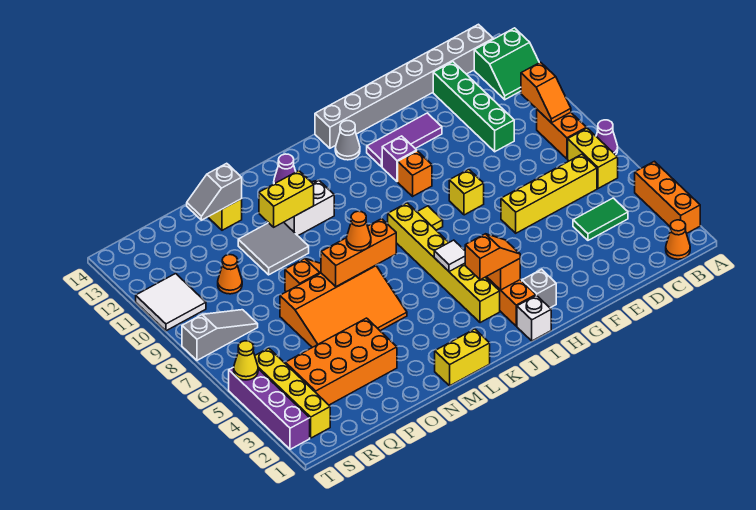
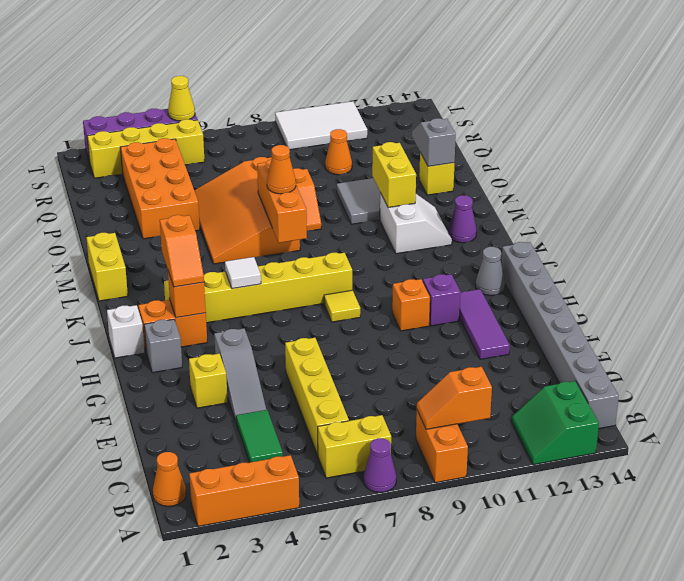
orange 1x2 brick [537,110,586,159] -> orange 1x2 brick turned to [416,411,468,483]
green 1x4 brick [433,62,514,152] -> none
yellow 1x1 brick [449,169,484,215] -> yellow 1x1 brick moved to [189,354,228,408]
grey 1x3 slope [182,310,258,360] -> grey 1x3 slope moved to [214,328,266,423]
white 2x2 tile [136,274,206,331] -> white 2x3 tile [275,101,367,150]

